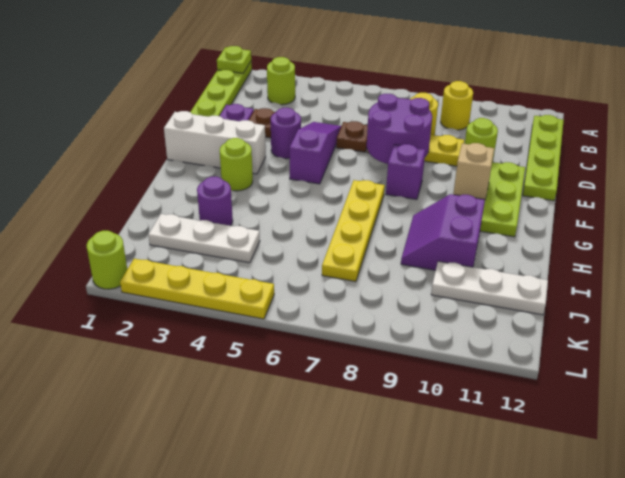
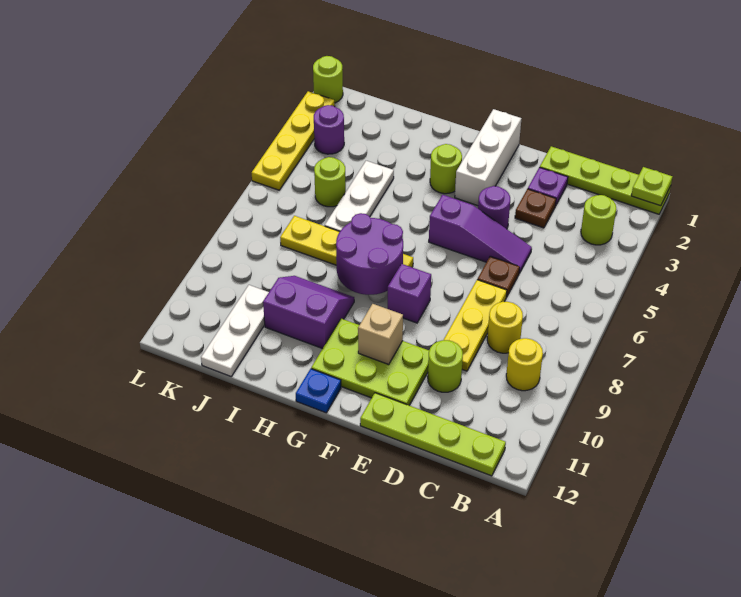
purple 2x2 round brick [367,94,432,164] -> purple 2x2 round brick moved to [336,213,403,295]
none -> blue 1x1 plate [296,369,341,413]
purple 1x1 round brick [197,177,233,226] -> purple 1x1 round brick moved to [314,105,344,154]
white 1x3 plate [148,214,260,263] -> white 1x3 plate moved to [325,161,394,231]
none -> lime 1x1 round brick [314,157,346,207]

